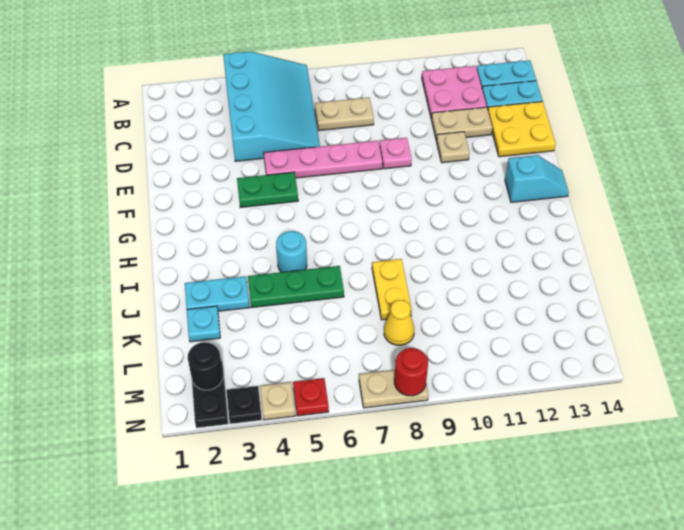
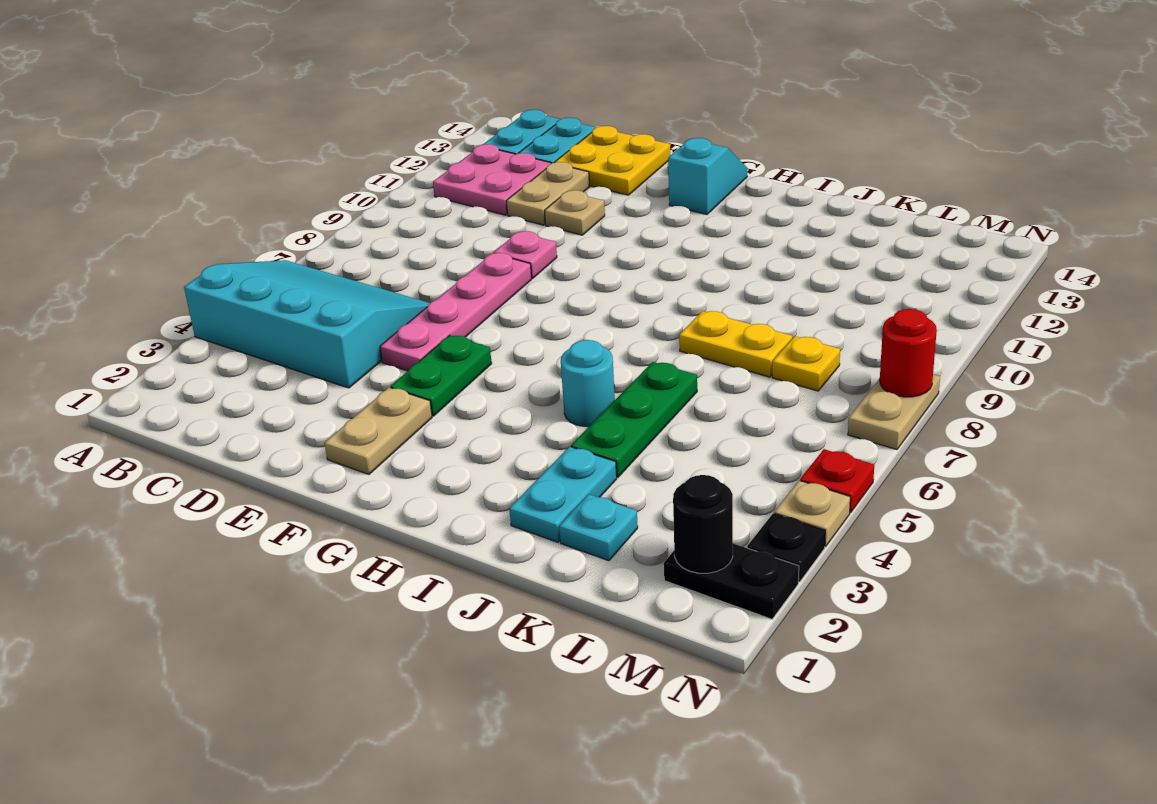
tan 1x2 plate [315,97,374,131] -> tan 1x2 plate moved to [325,387,432,474]
yellow 1x1 cone [384,300,414,345] -> yellow 1x1 plate [772,336,840,391]

